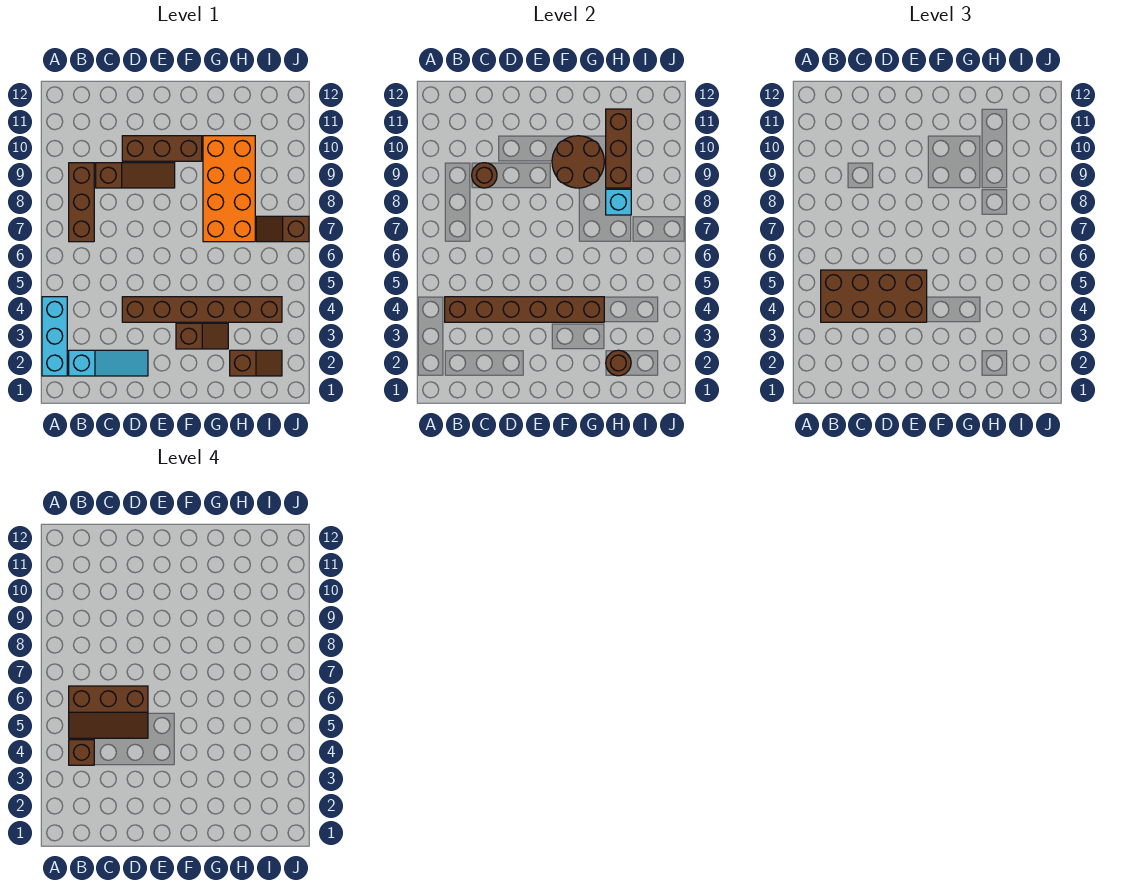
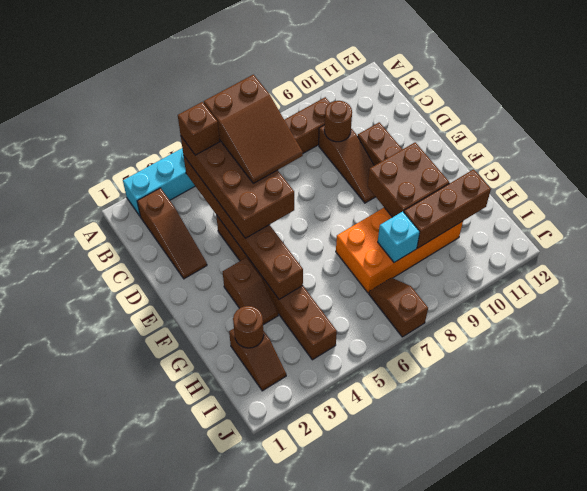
cyan 1x3 slope [69,350,148,376] -> brown 1x3 slope [137,188,207,279]
brown 2x3 slope [69,686,148,738] -> brown 2x3 slope turned to [204,75,303,183]
brown 2x2 round brick [552,136,604,188] -> brown 2x2 brick [368,142,449,217]

